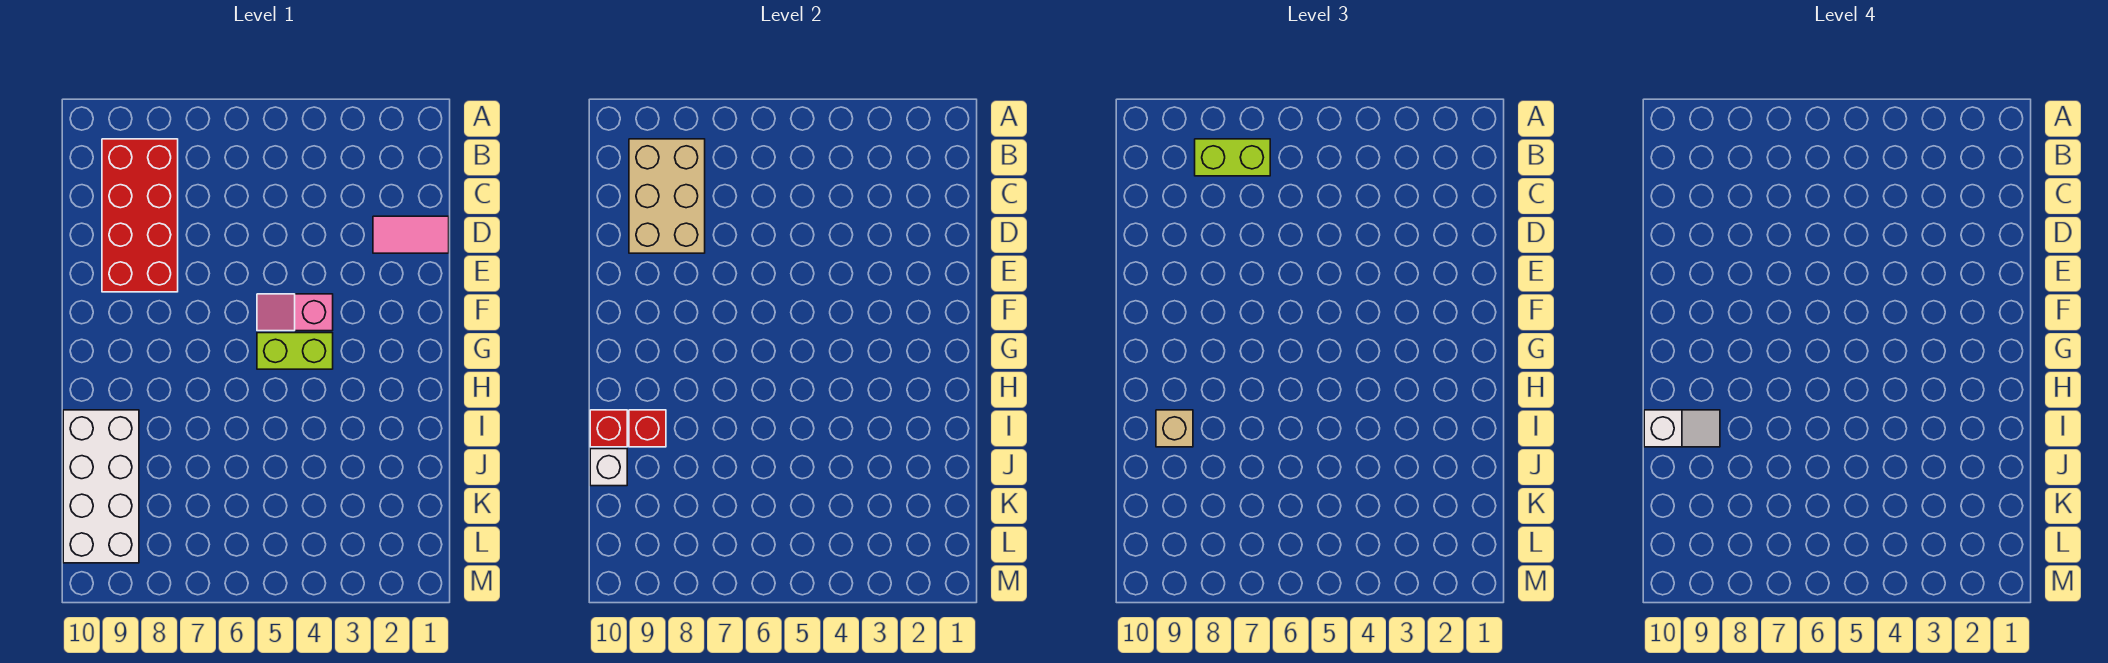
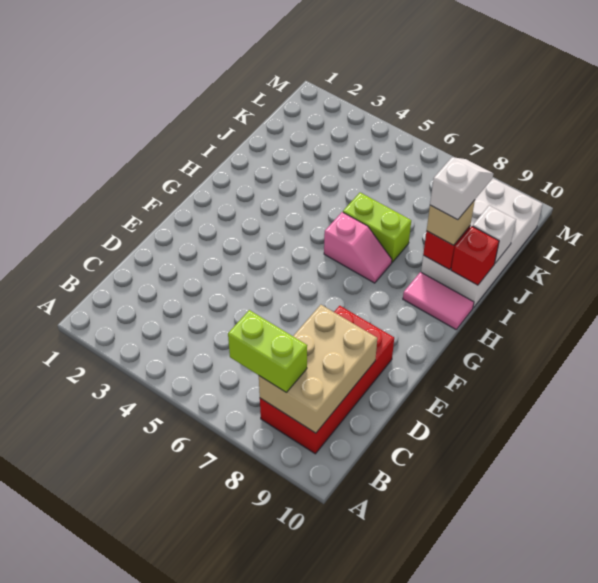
pink 1x2 tile [373,216,449,253] -> pink 1x2 tile moved to [403,272,474,329]
pink 1x2 slope [257,294,333,331] -> pink 1x2 slope moved to [324,212,392,283]
lime 1x2 brick [257,333,333,369] -> lime 1x2 brick moved to [343,193,411,262]
white 1x2 slope [1644,410,1720,447] -> white 1x2 slope turned to [430,157,493,220]

